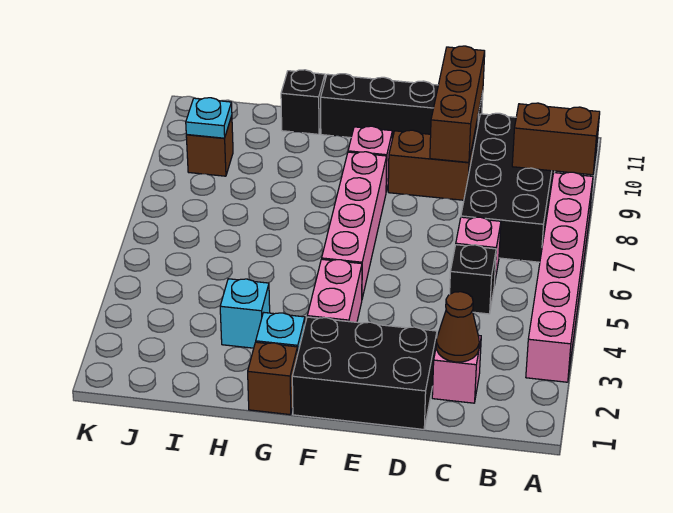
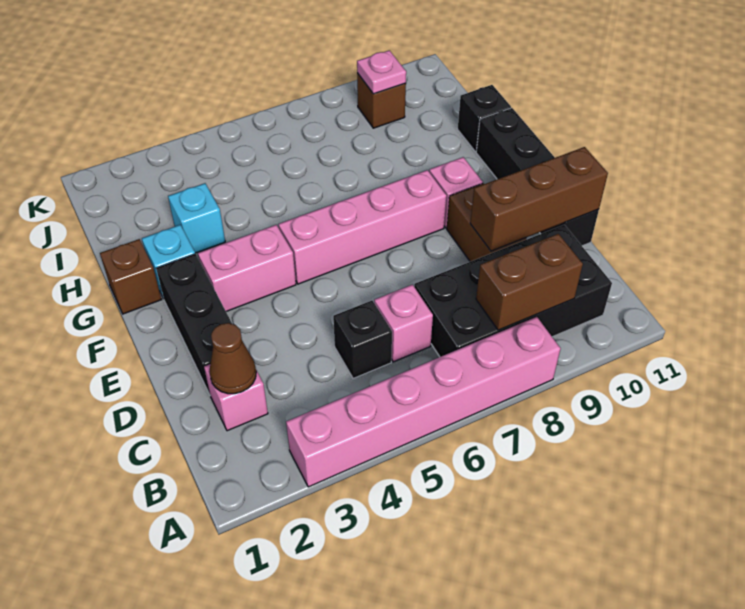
brown 1x2 brick [512,103,600,175] -> brown 1x2 brick turned to [476,234,583,330]
black 2x3 brick [292,317,437,429] -> black 1x3 brick [156,254,232,394]
cyan 1x1 plate [186,98,232,138] -> pink 1x1 plate [357,50,406,94]

